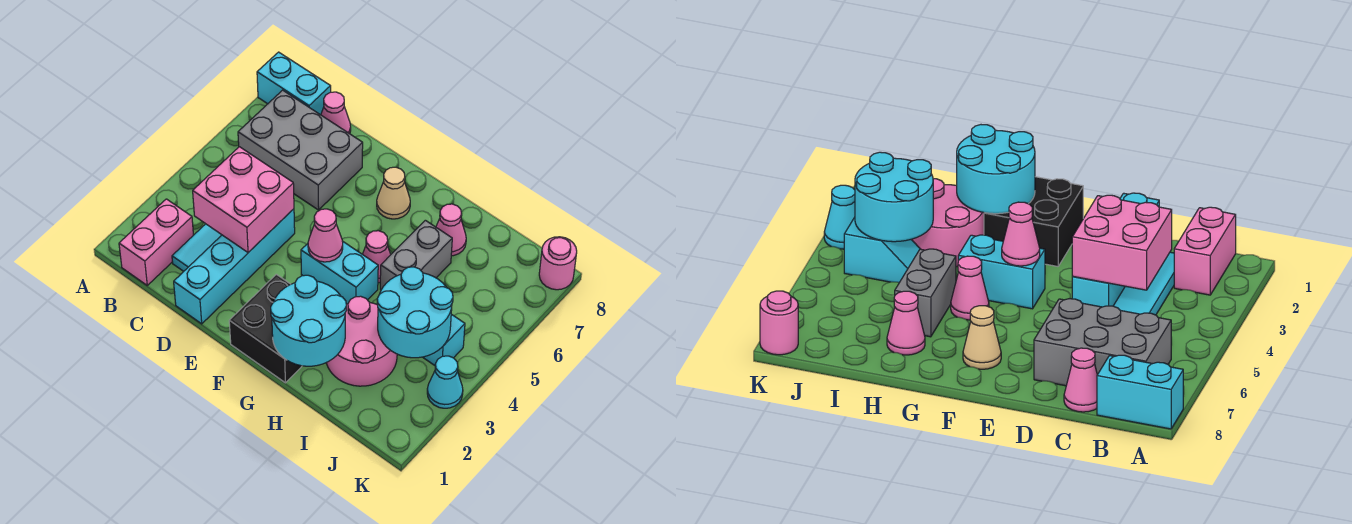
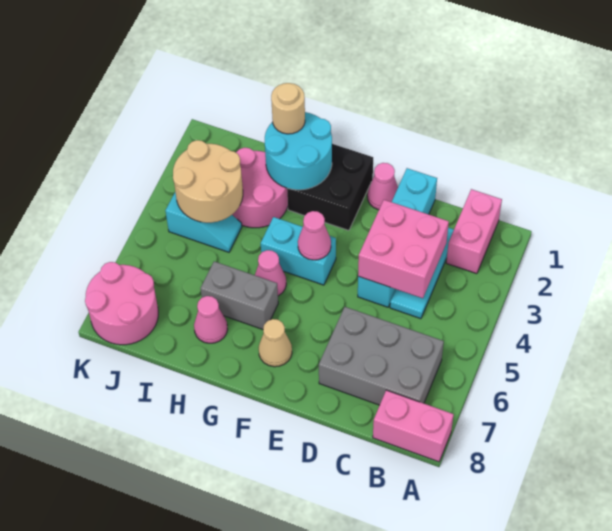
cyan 1x2 brick [257,52,331,115] -> pink 1x2 brick [373,390,454,462]
pink 1x1 cone [321,92,351,134] -> pink 1x1 cone moved to [367,163,398,210]
none -> tan 1x1 round brick [271,83,305,134]
grey 1x2 brick [380,220,452,290] -> grey 1x2 brick turned to [201,261,278,329]
cyan 2x2 round brick [377,267,453,358] -> tan 2x2 round brick [173,140,243,223]
cyan 1x1 cone [427,356,463,408] -> none
pink 1x1 round brick [539,237,577,290] -> pink 2x2 round brick [85,262,158,345]

